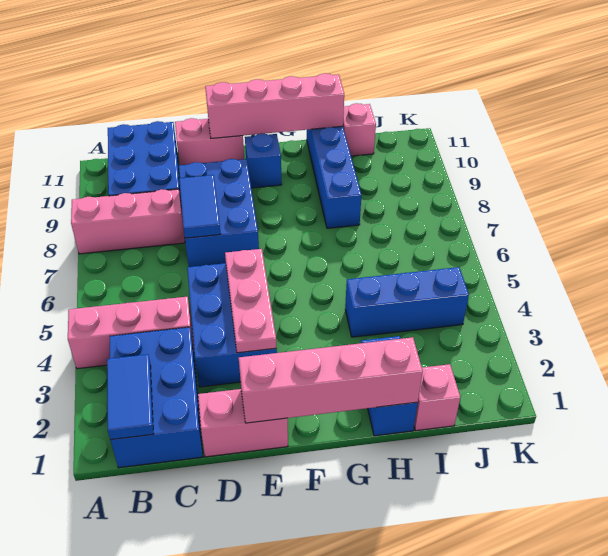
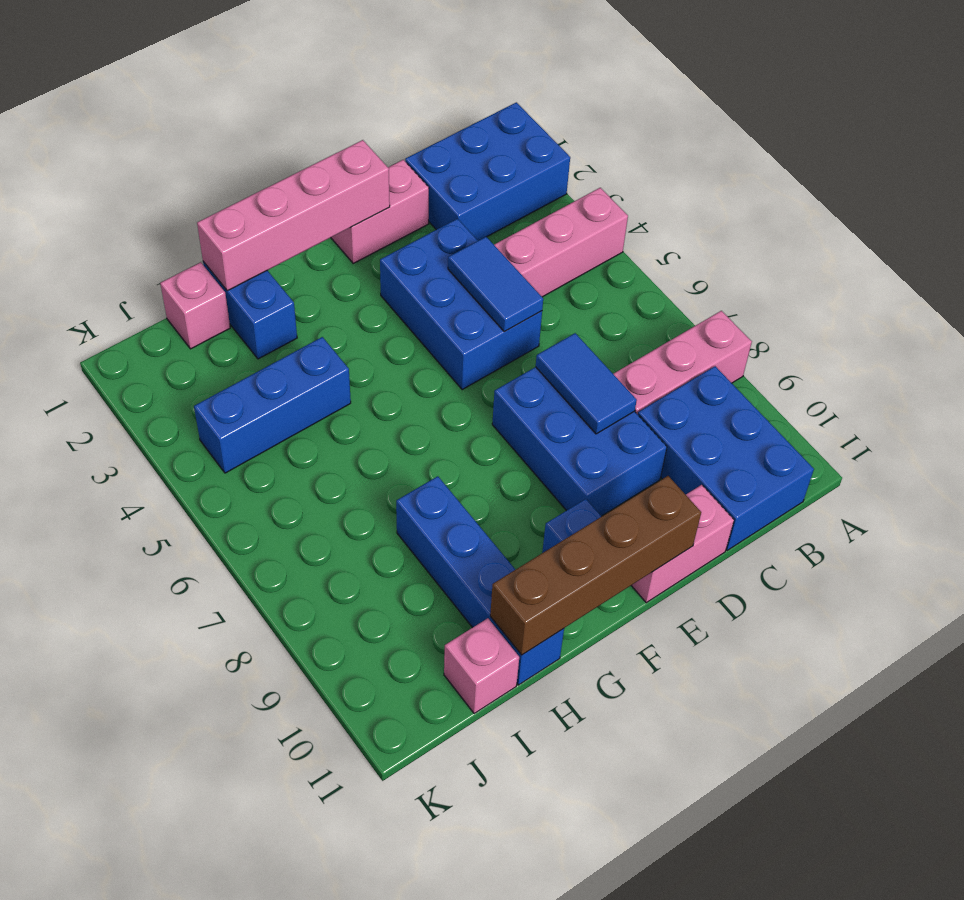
blue 2x3 brick [110,327,203,468] -> blue 2x3 brick turned to [405,102,570,241]
blue 1x2 tile [107,354,153,440] -> blue 1x2 tile moved to [448,237,543,332]
pink 1x3 plate [225,249,276,353] -> none
pink 1x4 brick [205,73,344,138] -> brown 1x4 brick [490,476,701,655]

